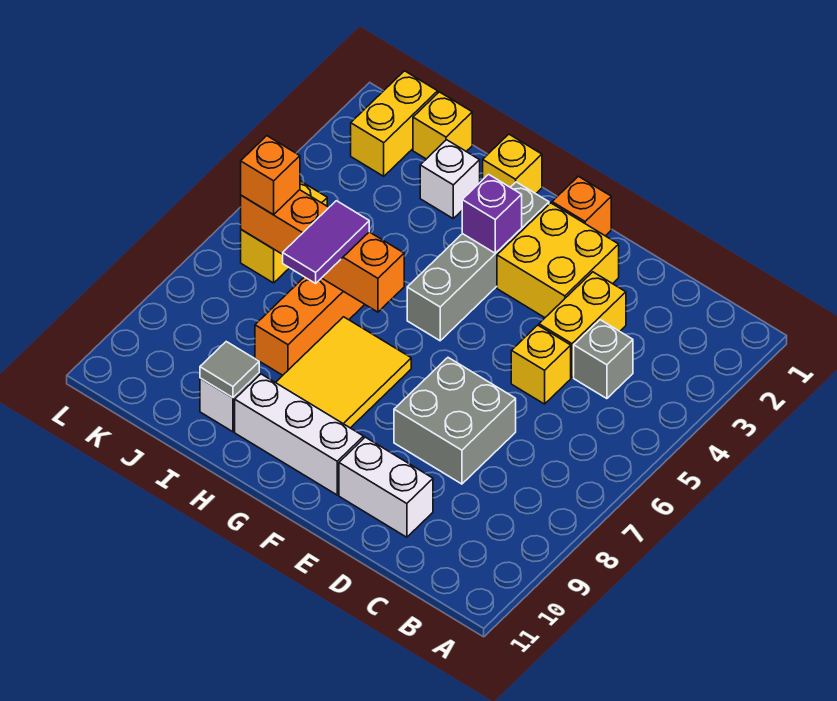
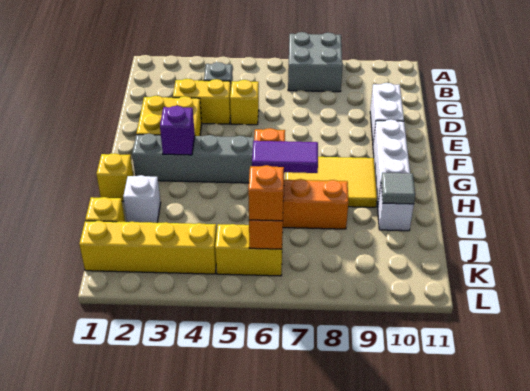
grey 2x2 brick [394,358,516,484] -> grey 2x2 brick moved to [288,32,342,92]
orange 1x1 brick [552,176,611,236] -> none
yellow 1x2 brick [351,71,438,176] -> yellow 1x4 brick [79,221,217,274]

